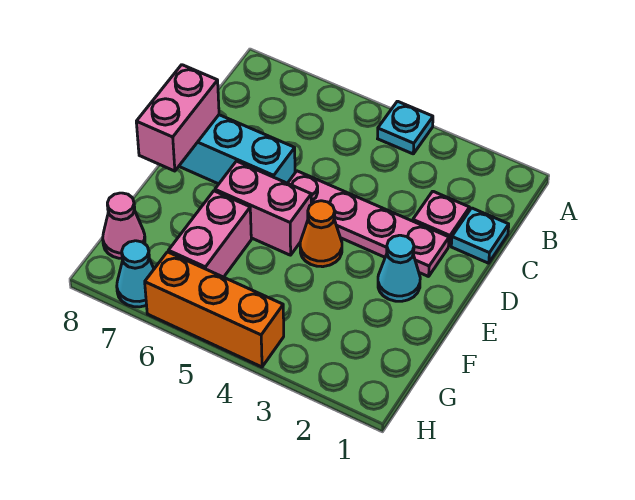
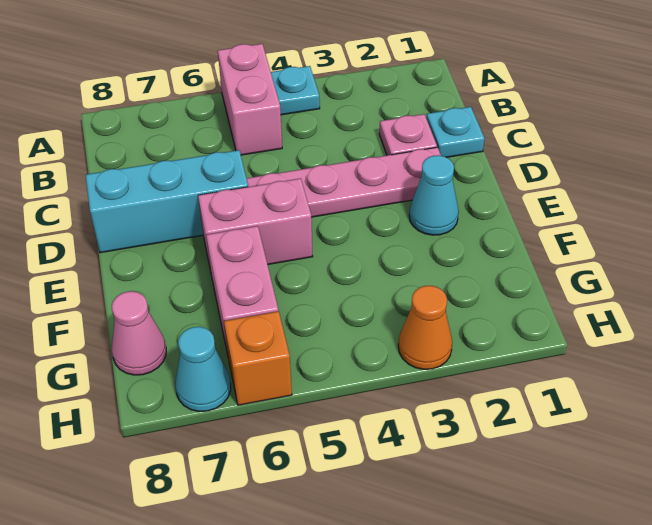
pink 1x2 brick [136,65,219,171] -> pink 1x2 brick moved to [218,44,282,155]
orange 1x1 cone [300,201,342,267] -> orange 1x1 cone moved to [398,286,452,369]
orange 1x3 brick [145,252,284,367] -> orange 1x1 brick [224,311,292,405]

